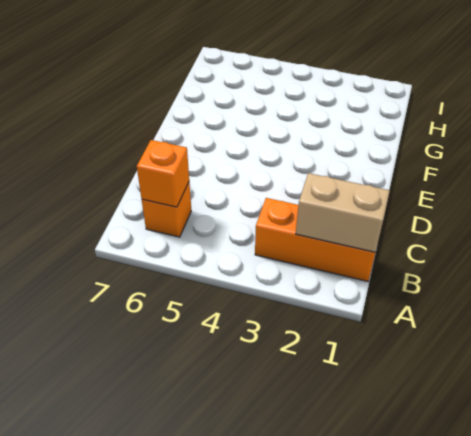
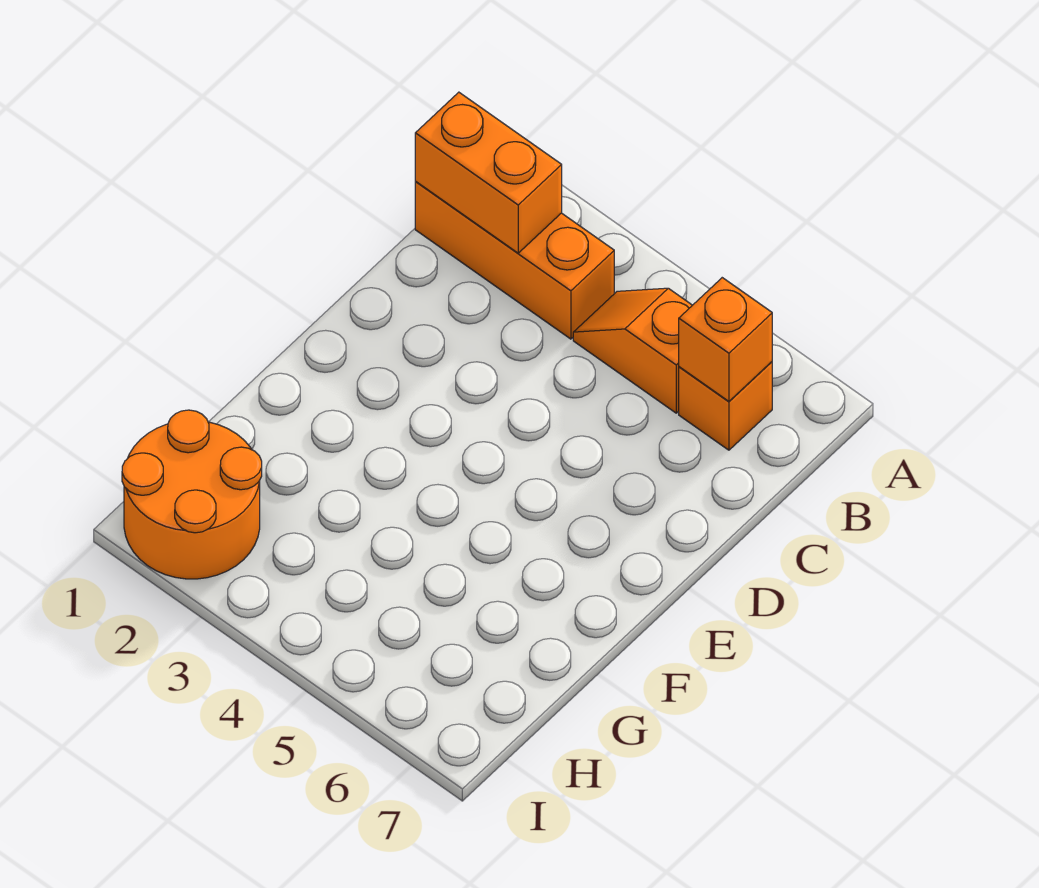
tan 1x2 brick [296,173,390,252] -> orange 1x2 brick [415,92,562,253]
none -> orange 1x2 slope [573,288,692,413]
none -> orange 2x2 round brick [122,410,262,579]

